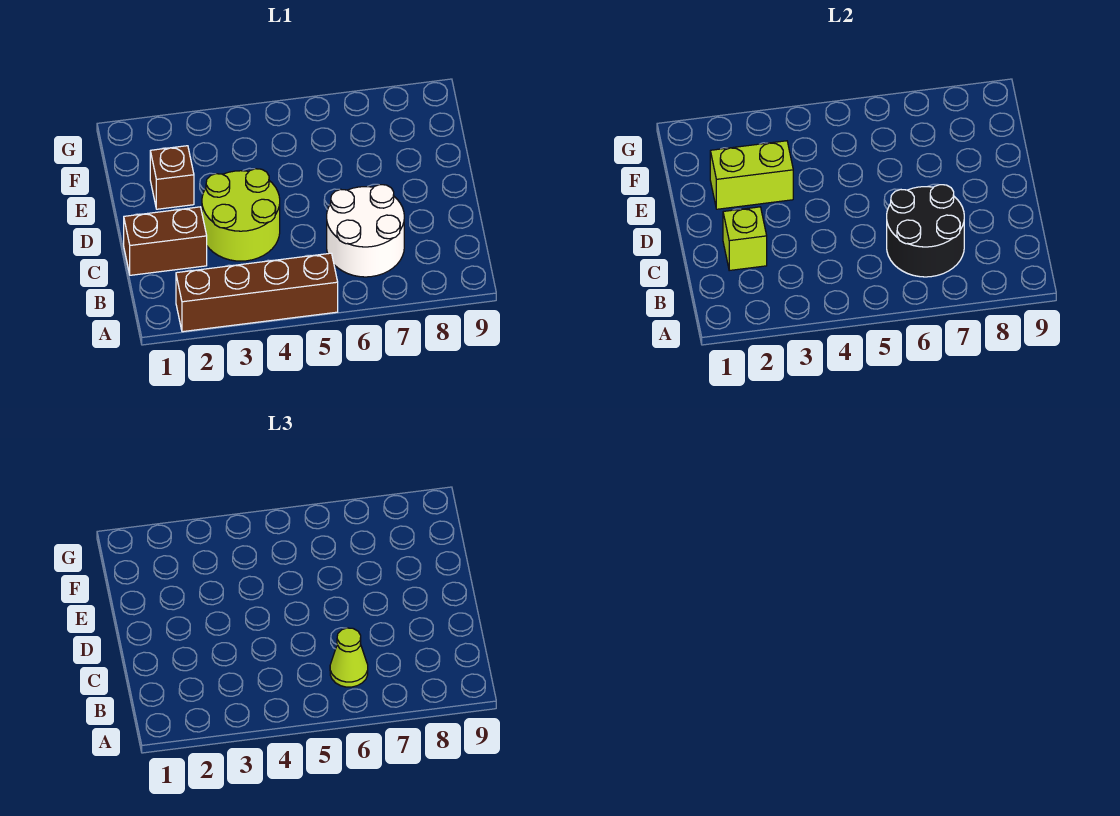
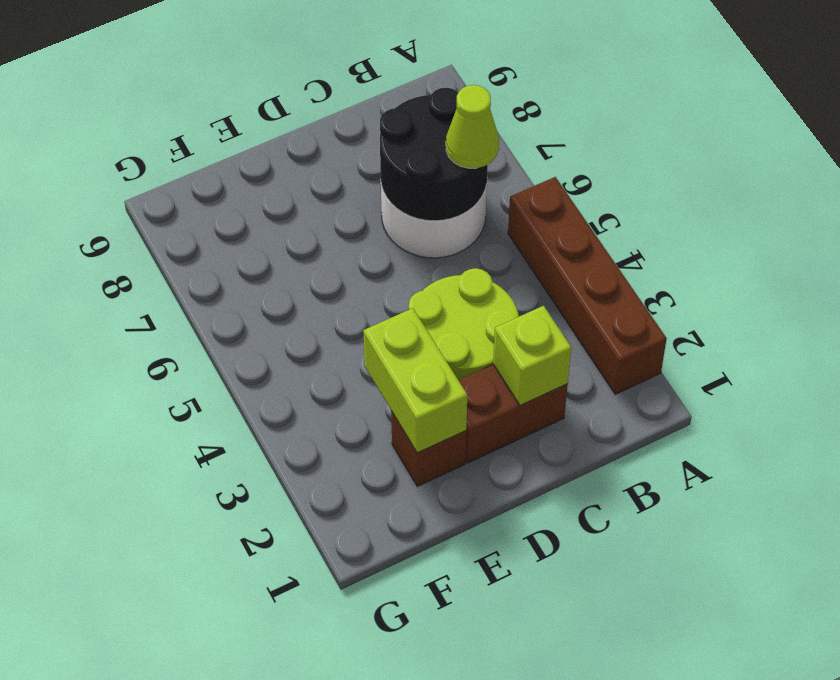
brown 1x2 brick [124,207,207,275] -> brown 1x2 brick turned to [459,365,568,463]

